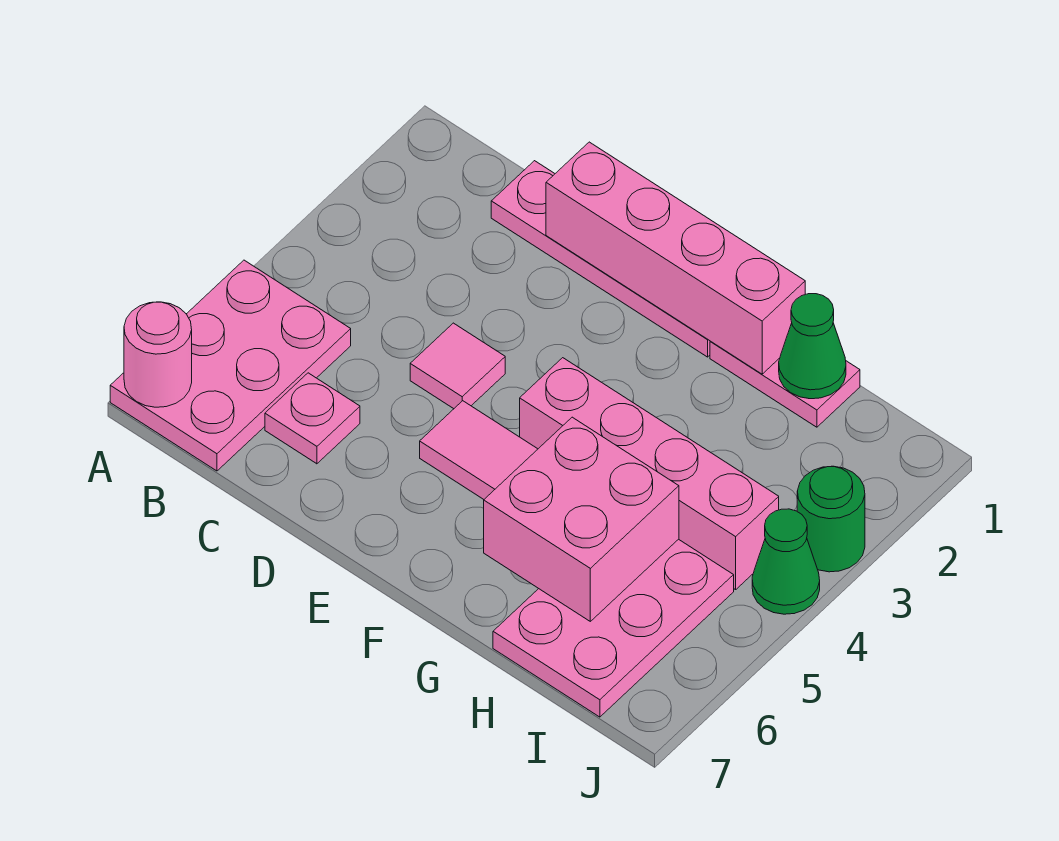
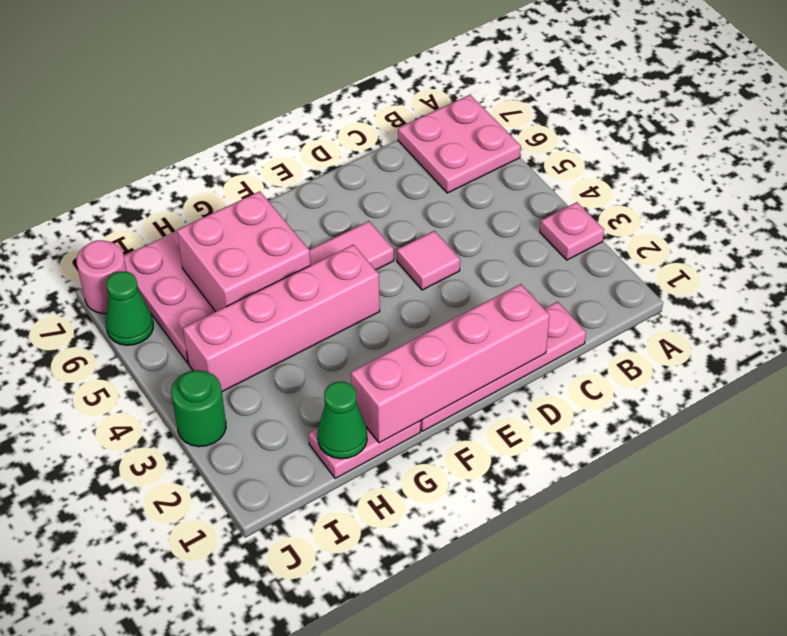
pink 2x3 plate [110,260,351,471] -> pink 2x2 plate [398,95,521,193]
pink 1x1 round brick [124,302,192,407] -> pink 1x1 round brick moved to [77,240,127,314]
pink 1x1 plate [265,373,360,464] -> pink 1x1 plate moved to [540,202,604,260]
green 1x1 cone [752,509,820,614] -> green 1x1 cone moved to [106,271,153,345]

